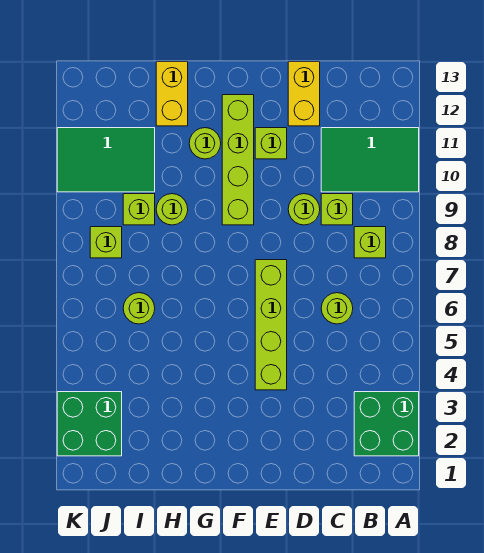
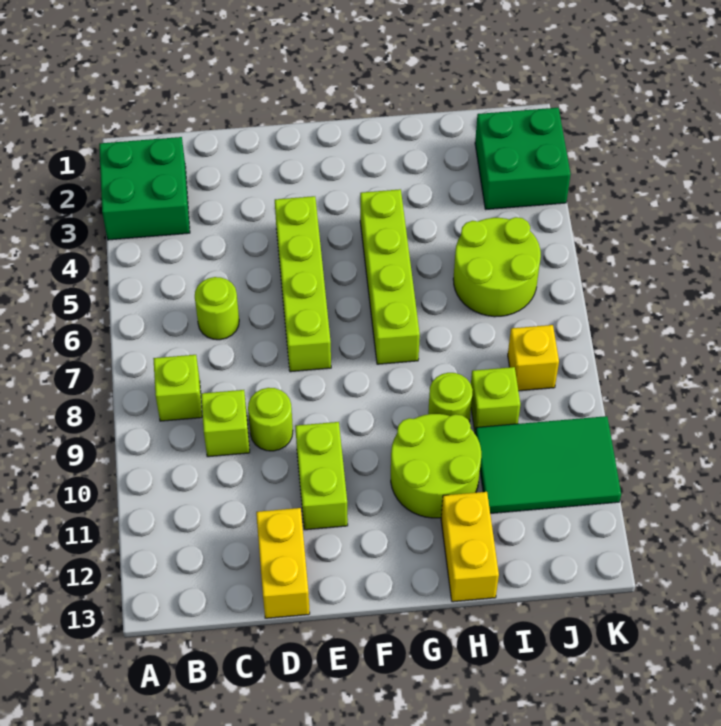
green 2x3 tile [321,128,419,192] -> none
lime 1x1 brick [255,128,287,159] -> lime 1x2 brick [296,422,348,530]
lime 1x4 brick [222,95,254,225] -> lime 1x4 brick moved to [360,189,420,364]
lime 1x1 round brick [189,128,221,159] -> lime 2x2 round brick [391,414,481,518]
lime 1x1 round brick [123,293,155,324] -> lime 2x2 round brick [453,217,541,317]
lime 1x1 brick [90,227,122,258] -> yellow 1x1 brick [508,325,559,391]

